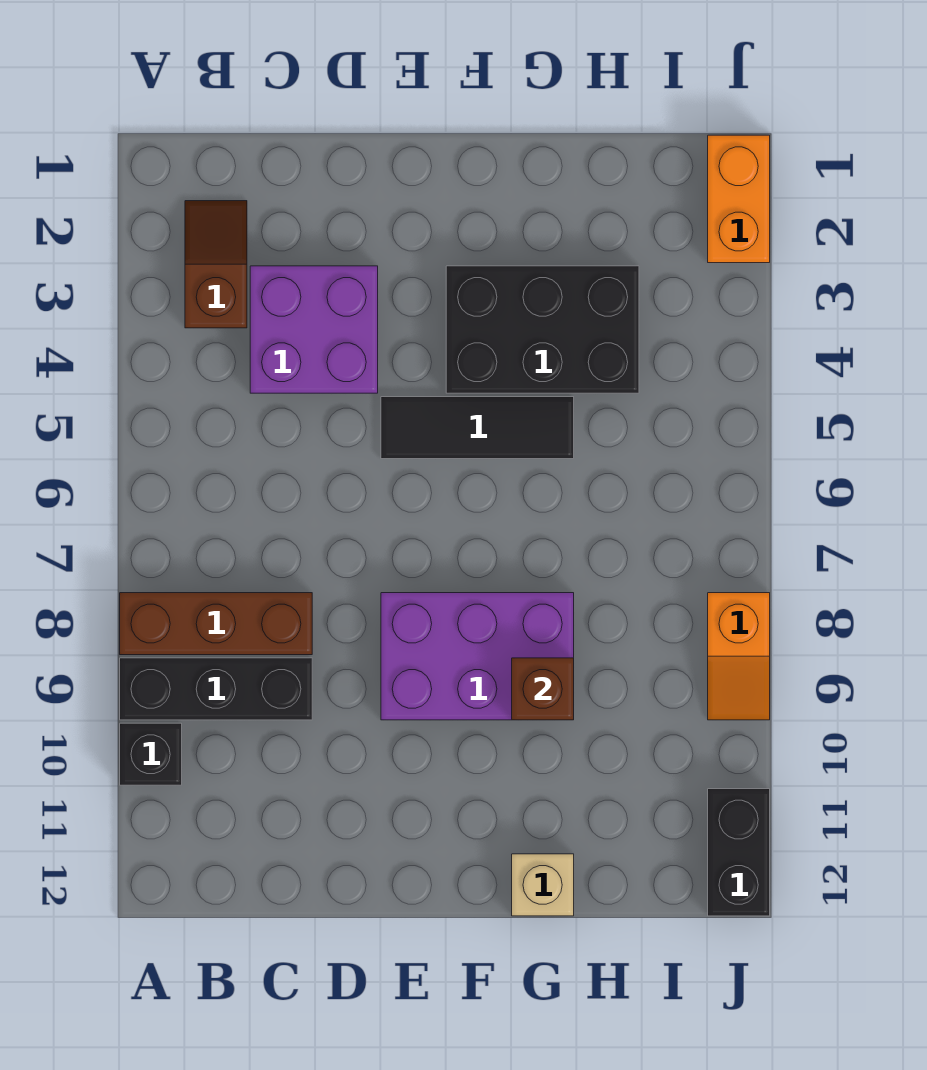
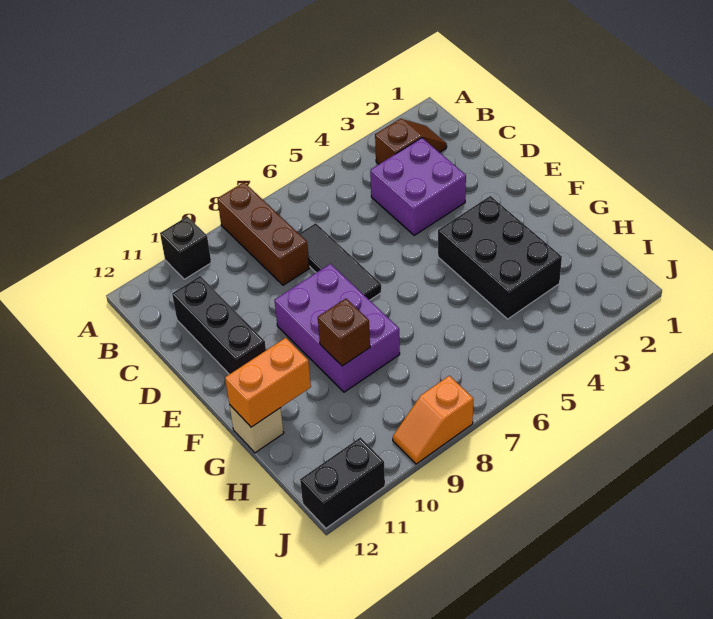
black 1x3 brick [120,658,312,720] -> black 1x3 brick moved to [172,276,266,374]
black 1x3 tile [381,397,574,459] -> black 1x3 tile moved to [299,223,381,300]
orange 1x2 brick [708,135,770,263] -> orange 1x2 brick moved to [225,338,311,427]

